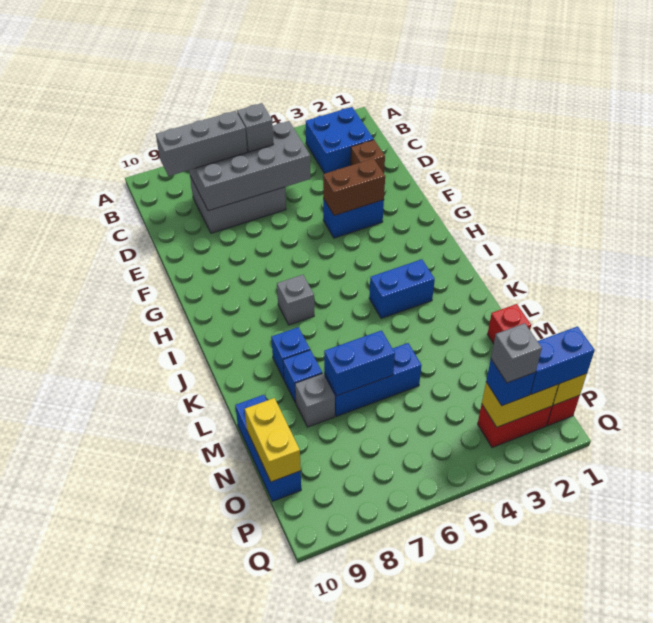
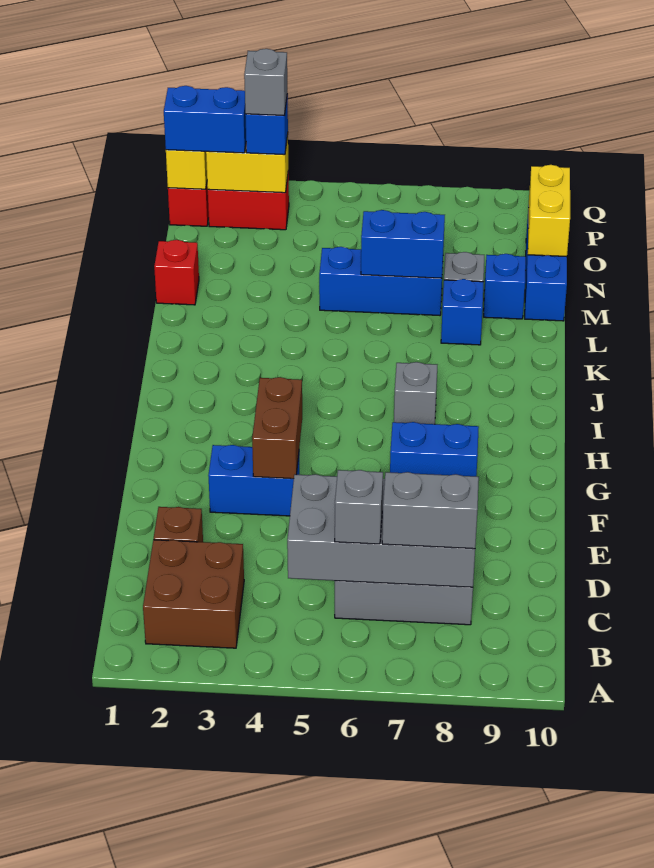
blue 2x2 brick [306,107,374,174] -> brown 2x2 brick [143,540,244,648]
grey 1x3 brick [156,111,247,176] -> grey 1x2 brick [382,472,479,549]
brown 1x2 brick [323,158,385,216] -> brown 1x2 brick turned to [252,377,302,479]
blue 1x2 brick [369,259,435,318] -> blue 1x2 brick moved to [390,422,479,476]
blue 1x1 brick [271,327,310,379] -> blue 1x1 brick moved to [484,254,526,319]

